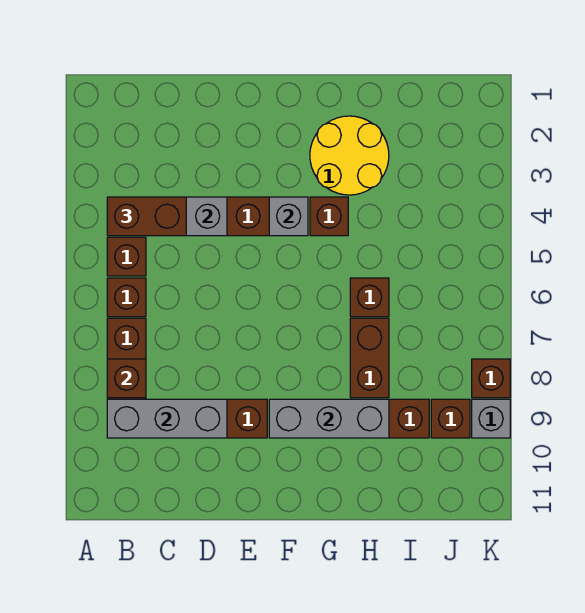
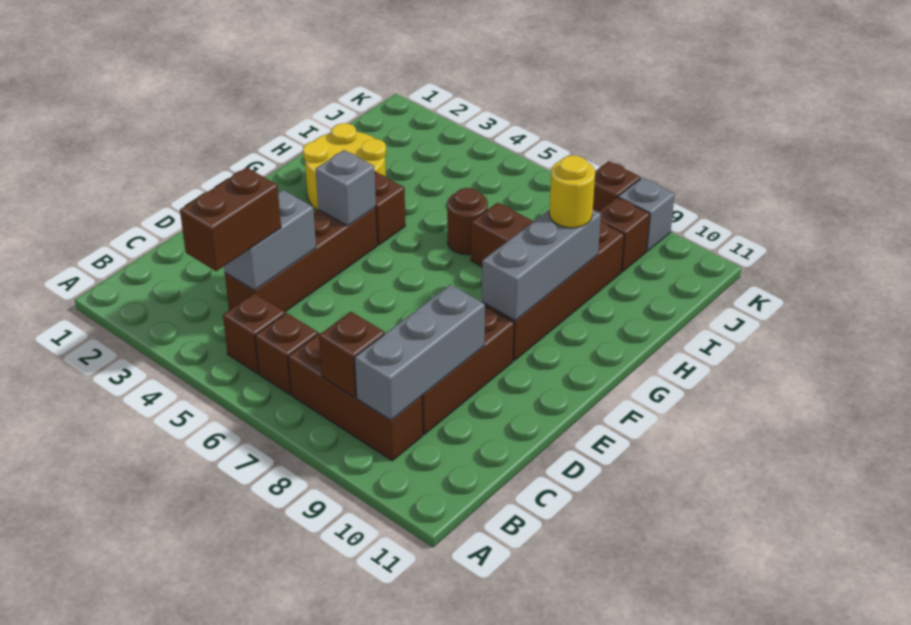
brown 1x1 brick [350,278,389,317] -> brown 1x1 round brick [447,188,488,255]
none -> yellow 1x1 round brick [549,155,595,228]

